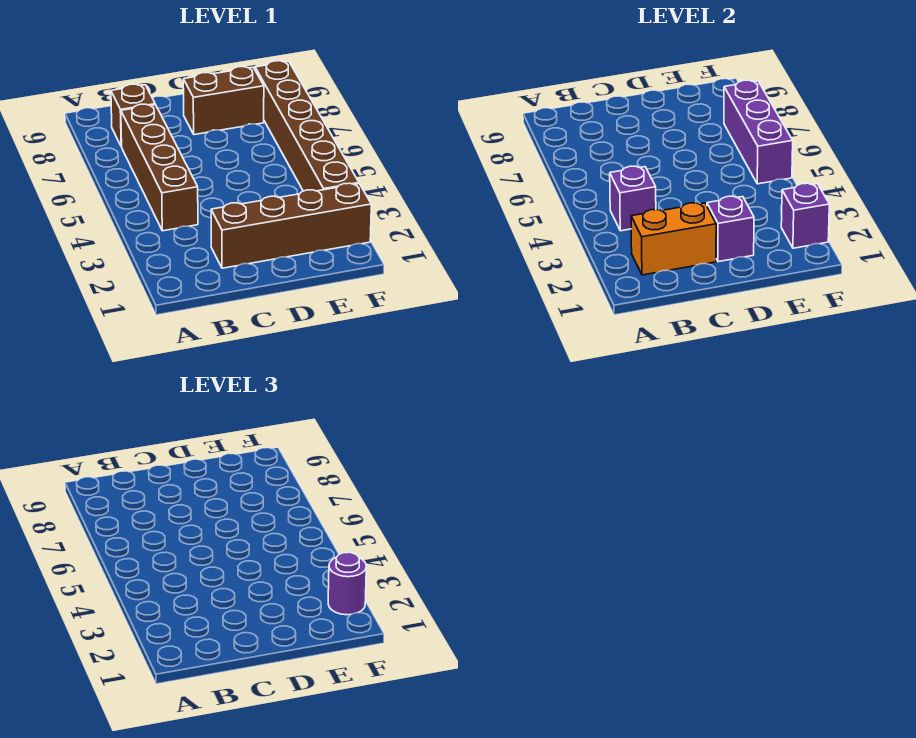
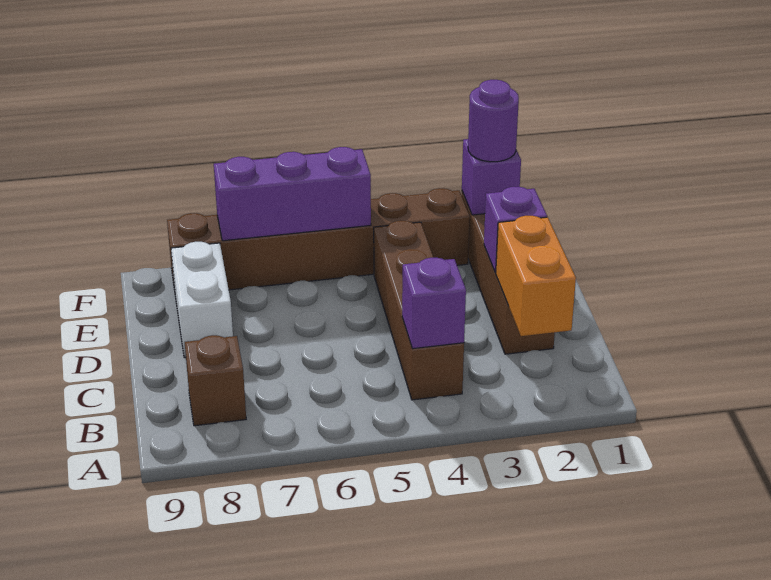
brown 1x4 brick [121,104,198,231] -> brown 1x4 brick turned to [374,221,464,400]
brown 1x2 brick [183,67,264,135] -> white 1x2 brick [171,242,233,358]

